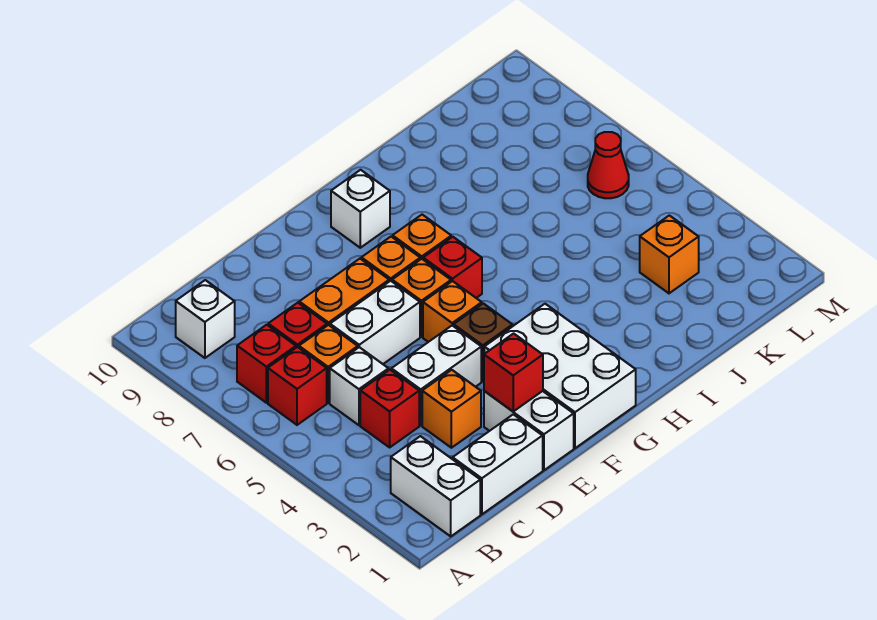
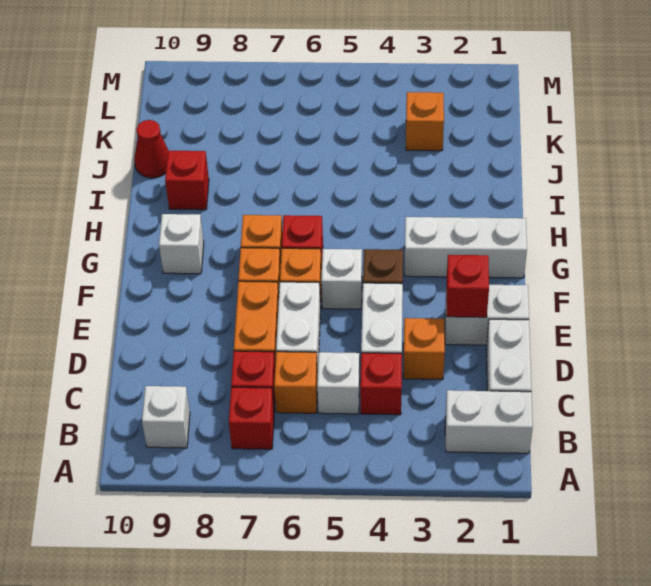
red 1x1 brick [268,347,327,425] -> red 1x1 brick moved to [165,151,209,210]
white 2x3 brick [484,304,636,448] -> white 1x3 brick [405,217,527,278]
orange 1x1 brick [423,281,482,342] -> white 1x1 brick [321,249,362,309]
red 1x1 cone [588,132,629,198] -> red 1x1 cone moved to [134,120,169,178]

